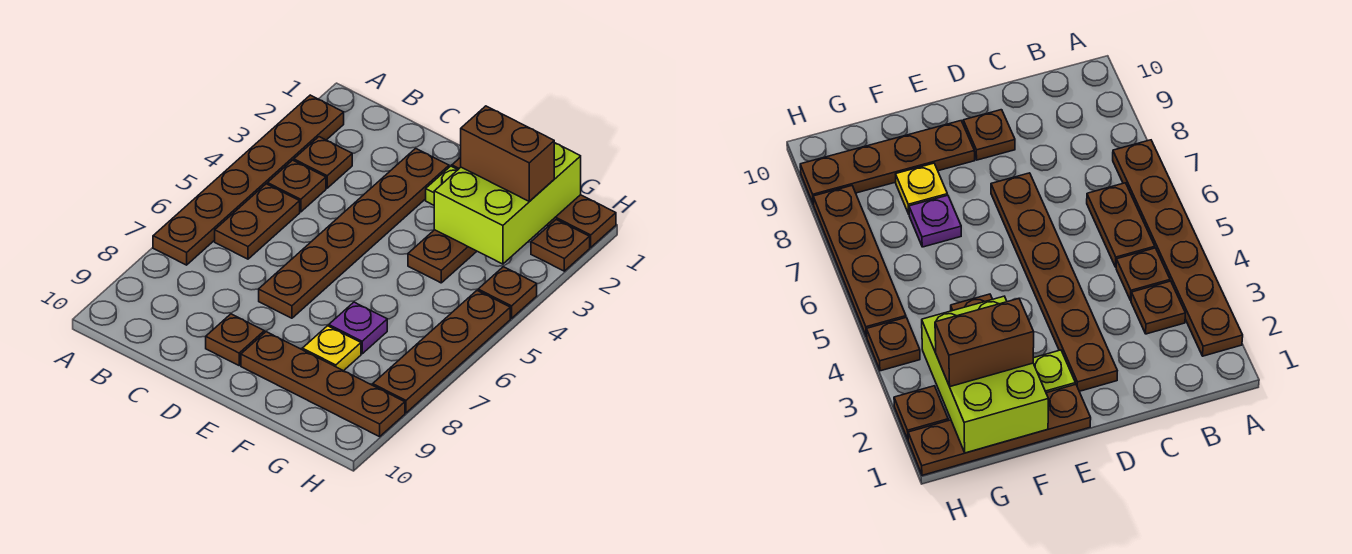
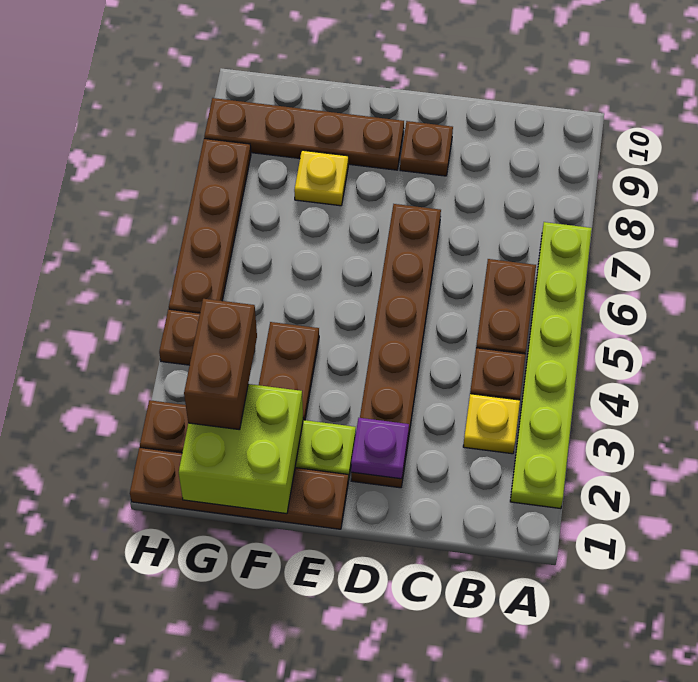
brown 1x6 plate [153,95,344,265] -> lime 1x6 plate [510,222,592,509]
brown 1x1 plate [294,137,352,188] -> yellow 1x1 plate [463,394,520,454]
lime 2x3 brick [434,143,581,264] -> lime 2x2 brick [179,384,303,514]
brown 1x2 brick [461,106,554,201] -> brown 1x2 brick turned to [184,299,257,430]
purple 1x1 plate [329,302,387,354] -> purple 1x1 plate moved to [351,418,409,479]

